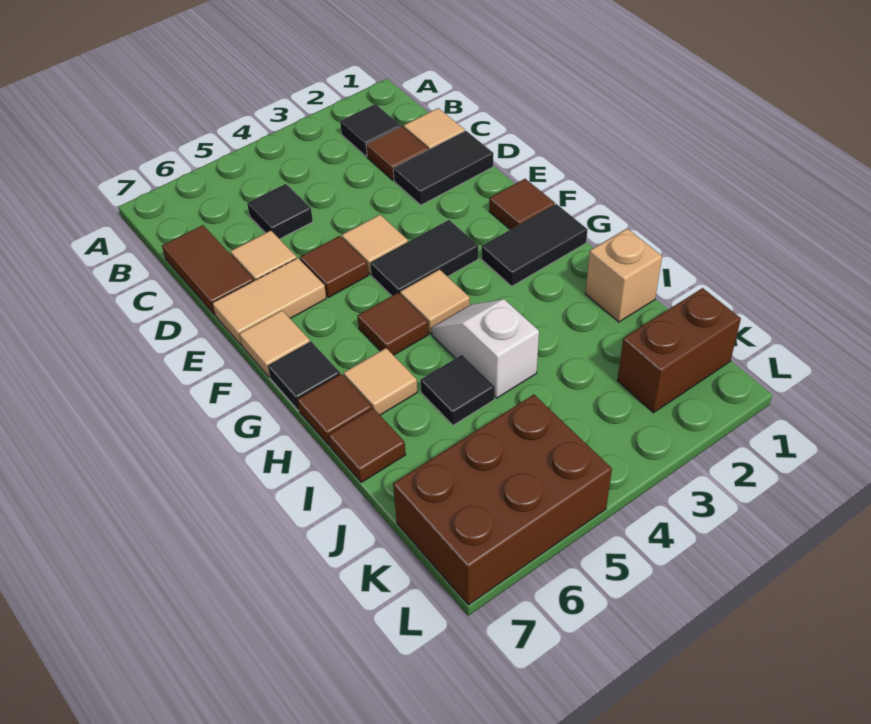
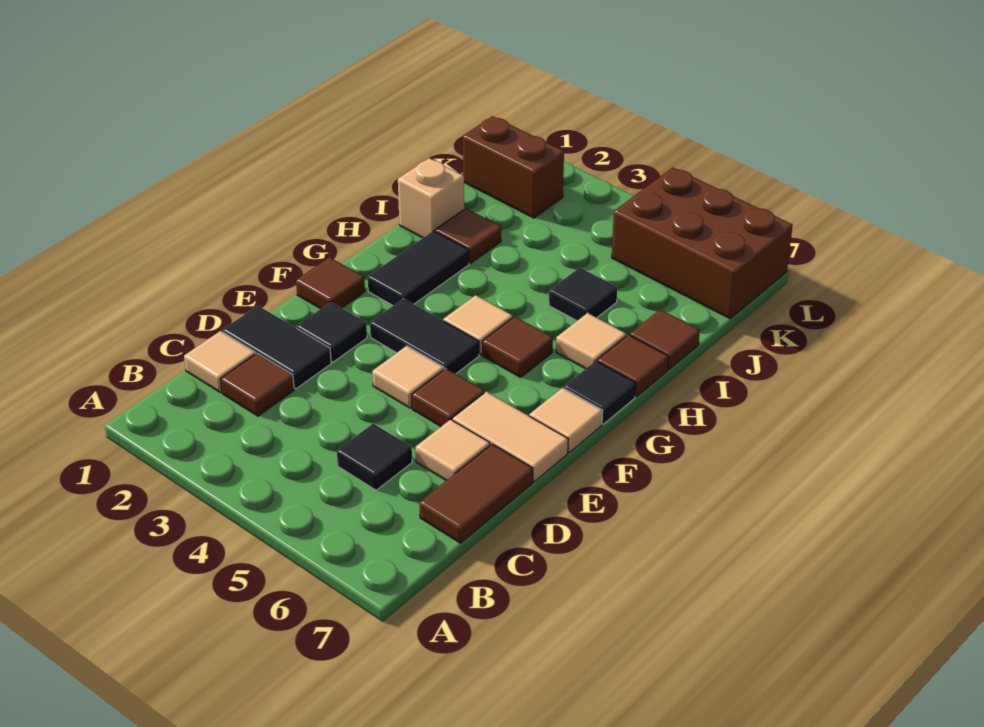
black 1x1 tile [340,104,401,156] -> black 1x1 tile moved to [296,302,367,362]
black 1x2 tile [482,204,588,286] -> black 1x2 tile turned to [368,231,469,306]
white 1x2 slope [432,299,539,398] -> none
none -> brown 1x1 tile [435,209,501,263]

